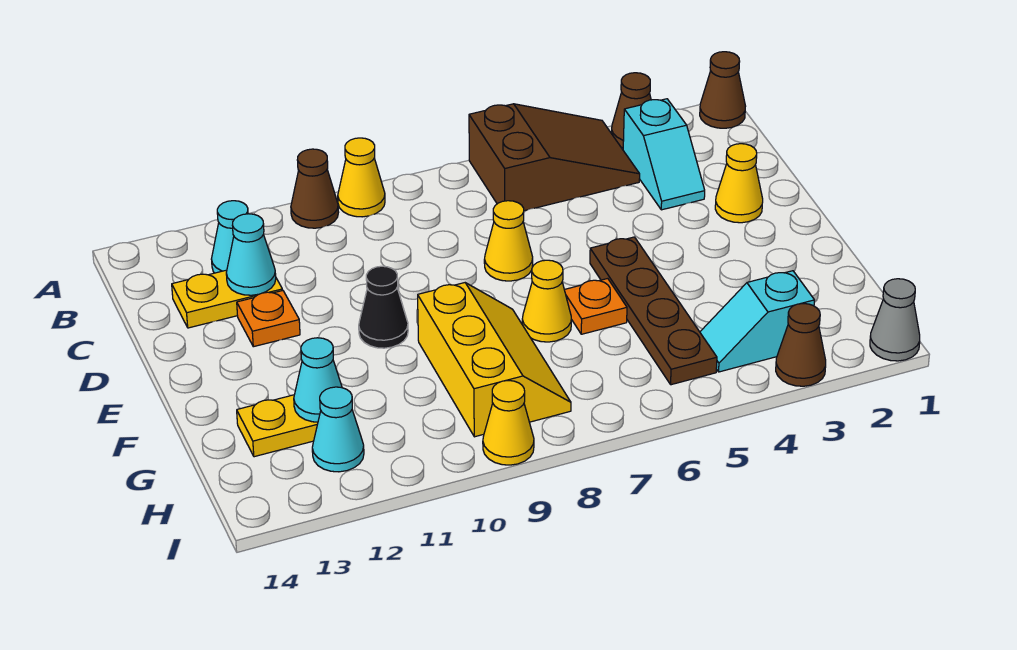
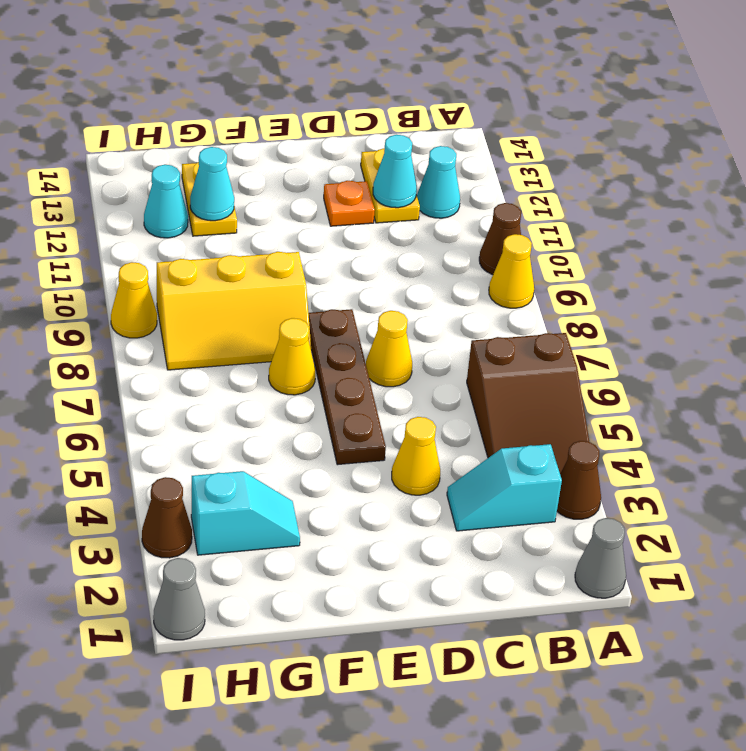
brown 1x1 cone [700,52,745,128] -> grey 1x1 cone [575,518,626,598]
yellow 1x1 cone [715,144,763,223] -> yellow 1x1 cone moved to [392,417,440,495]
brown 1x4 plate [590,237,717,385] -> brown 1x4 plate turned to [308,309,386,465]
black 1x1 cone [359,266,408,348] -> none
orange 1x1 plate [564,279,627,334] -> none
cyan 1x2 slope [700,271,814,372] -> cyan 1x2 slope turned to [191,471,300,555]

